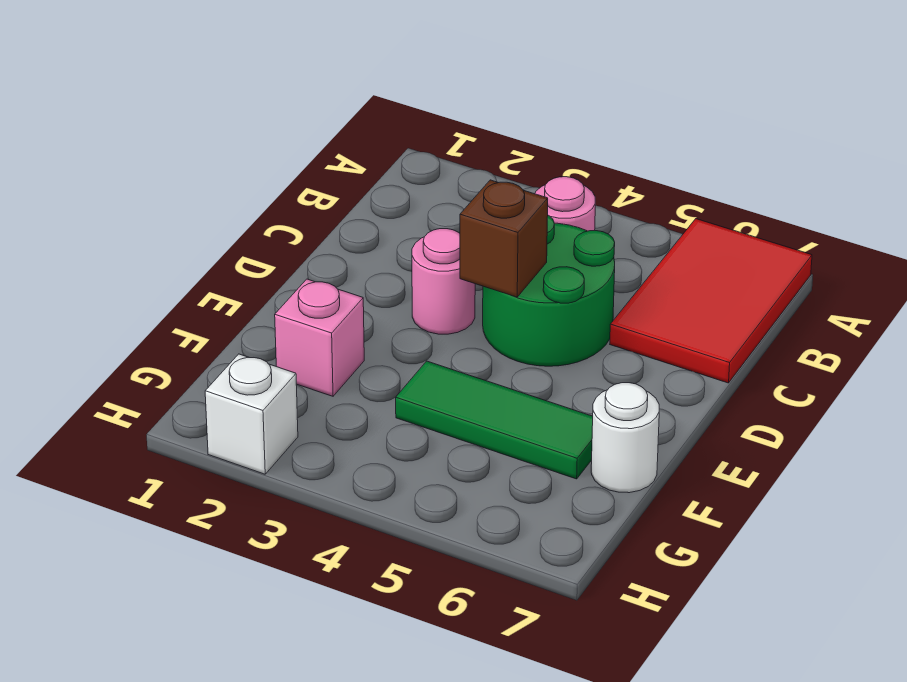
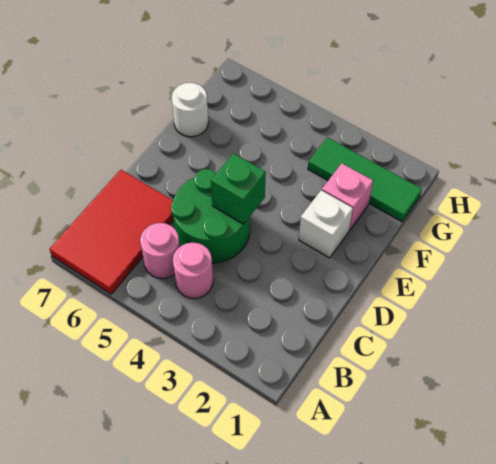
pink 1x1 round brick [412,229,475,334] -> pink 1x1 round brick moved to [140,223,180,279]
brown 1x1 brick [460,180,548,297] -> green 1x1 brick [211,154,266,224]
green 1x3 tile [396,361,593,479] -> green 1x3 tile moved to [308,138,422,222]
white 1x1 brick [205,354,298,474] -> white 1x1 brick moved to [299,190,353,258]

